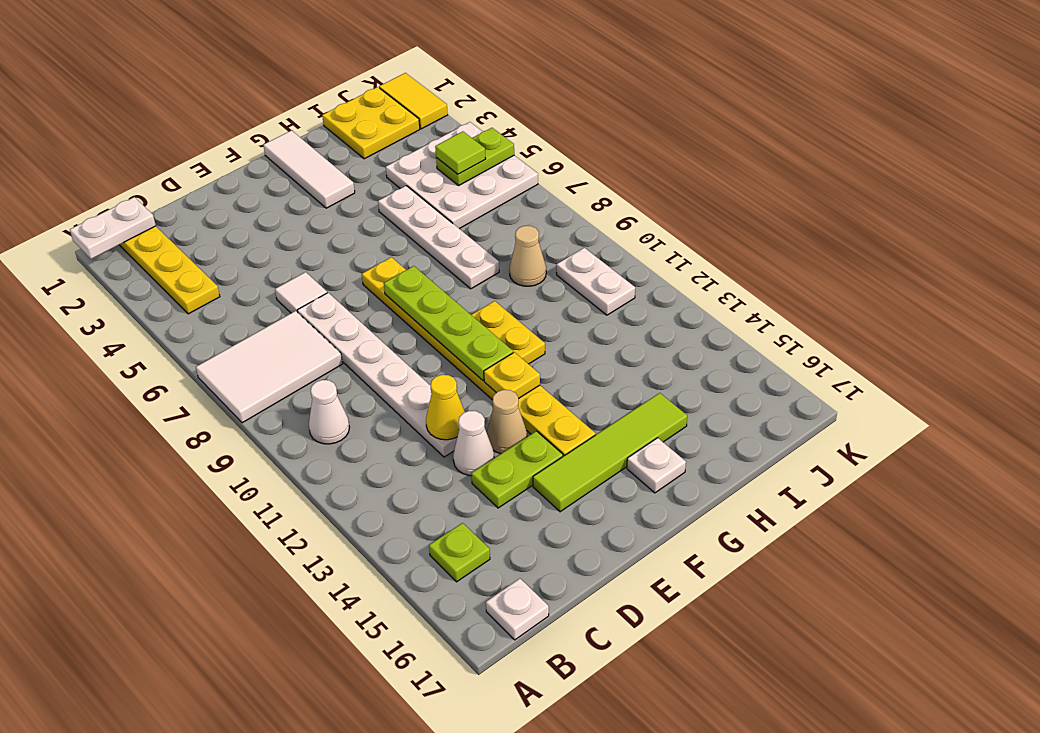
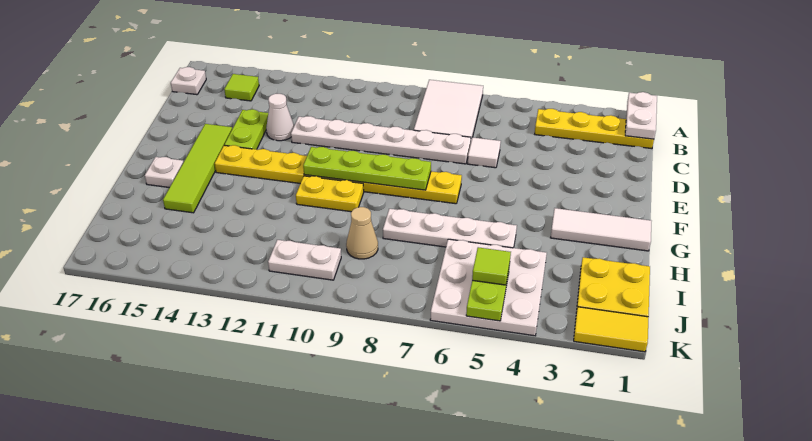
white 1x1 cone [309,380,350,444] -> none
lime 1x1 plate [429,523,490,582] -> lime 1x1 tile [224,74,259,101]
yellow 1x1 cone [426,375,465,440] -> none
tan 1x1 cone [487,390,527,453] -> none
yellow 1x1 plate [484,352,540,399] -> none

